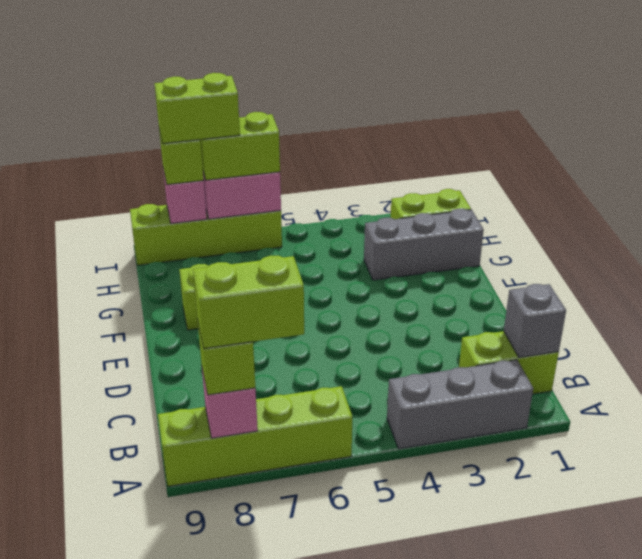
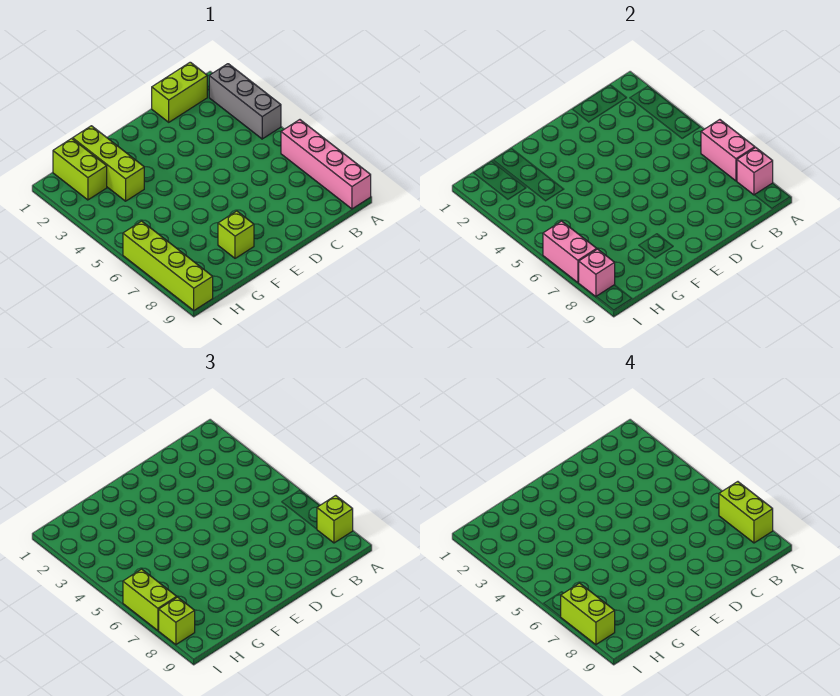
lime 1x4 brick [158,386,352,486] -> pink 1x4 brick [281,120,371,209]
none -> pink 1x2 brick [701,120,755,181]
lime 1x2 brick [459,331,559,394] -> lime 1x2 brick turned to [152,62,207,122]
grey 1x1 brick [504,284,566,357] -> none
grey 1x3 brick [364,209,484,280] -> lime 1x3 brick [73,126,144,201]

